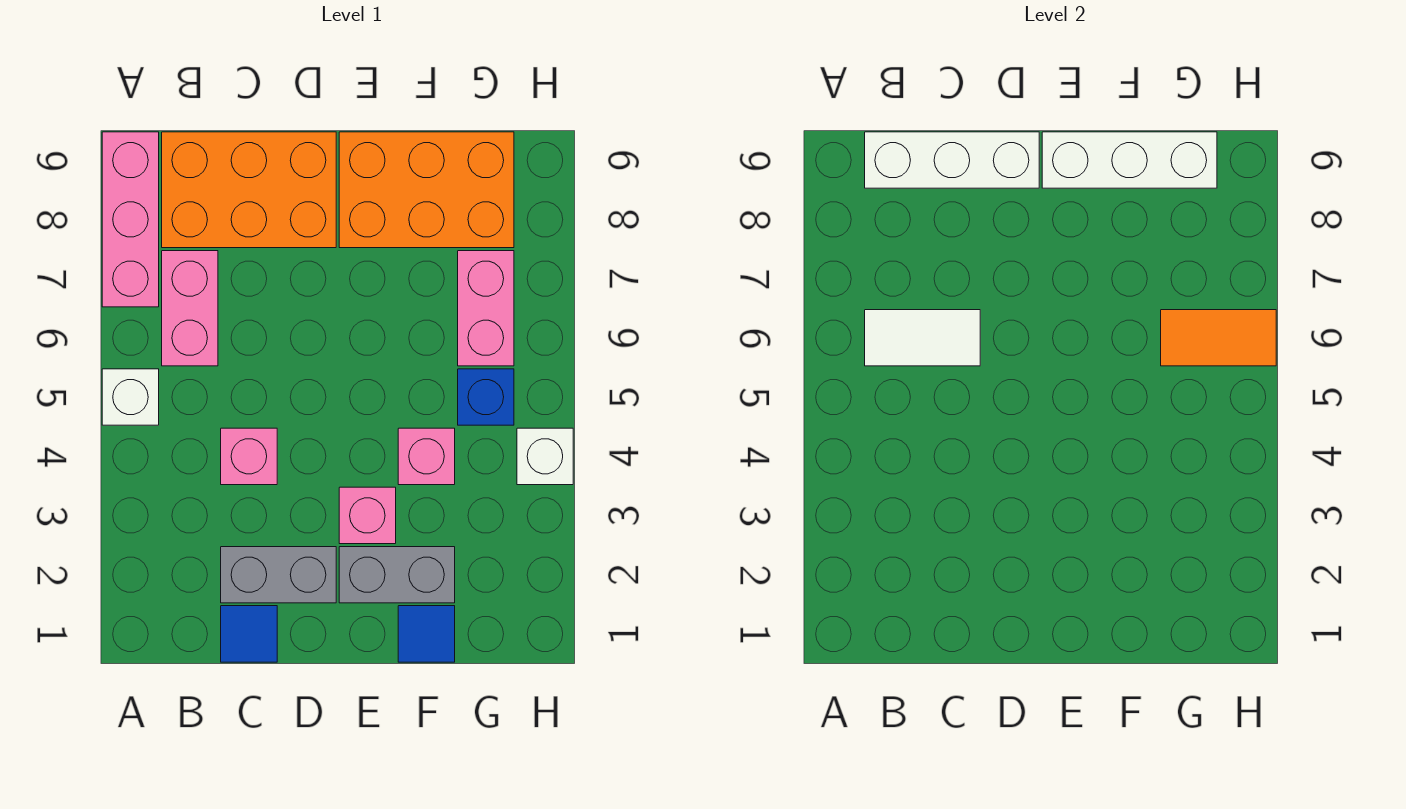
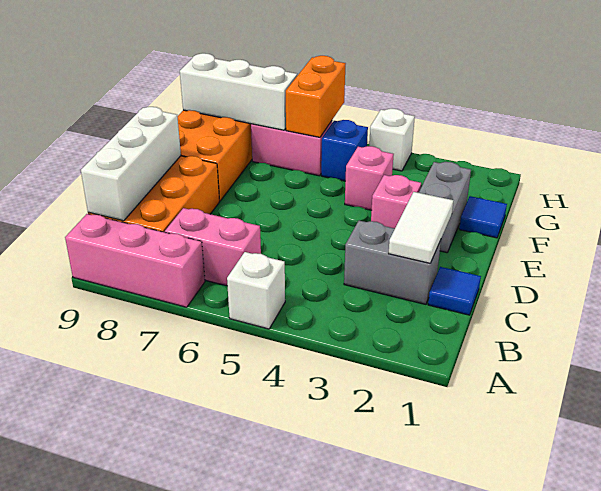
white 1x2 tile [865,310,980,366] -> white 1x2 tile moved to [389,192,453,263]
grey 1x2 brick [221,547,336,603] -> grey 1x2 brick turned to [344,220,441,304]
pink 1x1 brick [221,428,277,485] -> none
white 1x3 brick [1042,132,1217,188] -> white 1x3 brick turned to [180,53,297,130]
orange 1x2 tile [1161,310,1276,366] -> orange 1x2 brick [286,56,345,137]

